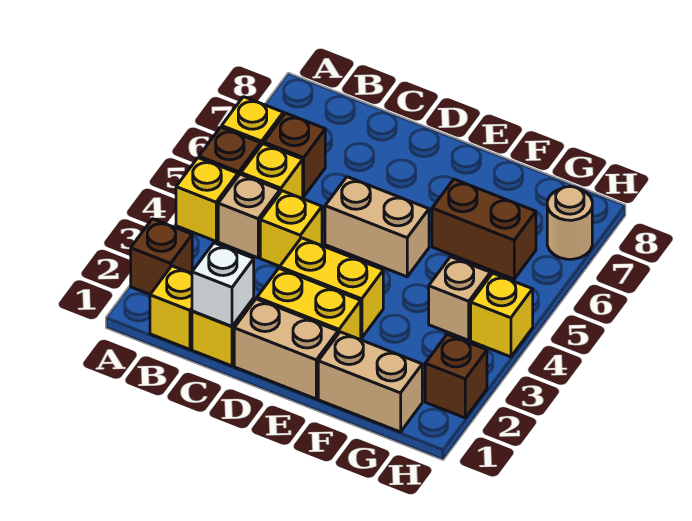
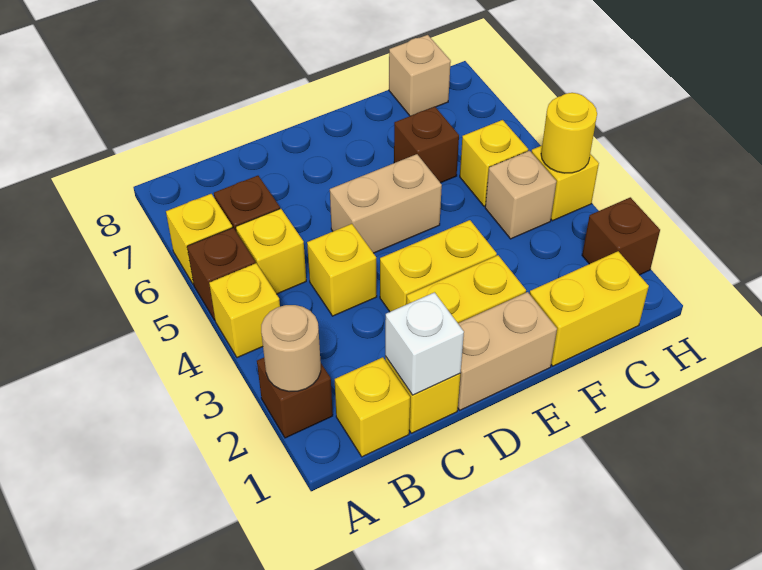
tan 1x1 brick [218,174,280,258] -> tan 1x1 brick moved to [389,35,451,116]
tan 1x2 brick [318,332,422,432] -> yellow 1x2 brick [530,251,649,366]
brown 1x2 brick [432,179,536,279] -> brown 1x1 brick [394,107,459,183]
none -> yellow 1x1 brick [460,120,528,206]
none -> yellow 1x1 round brick [541,93,597,173]
tan 1x1 round brick [547,187,592,259] -> tan 1x1 round brick moved to [261,305,321,392]

